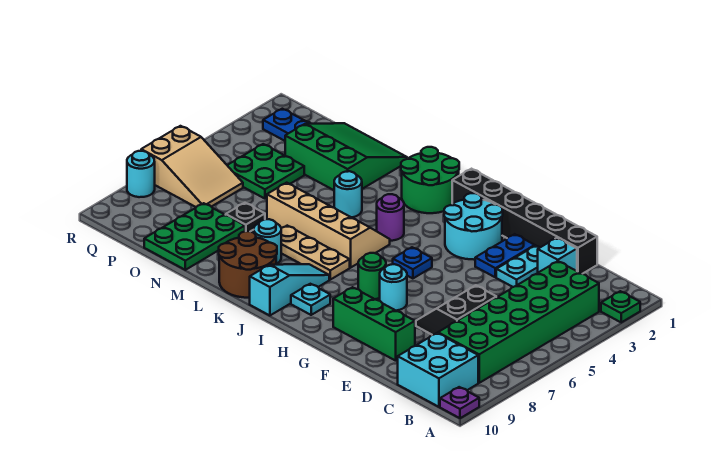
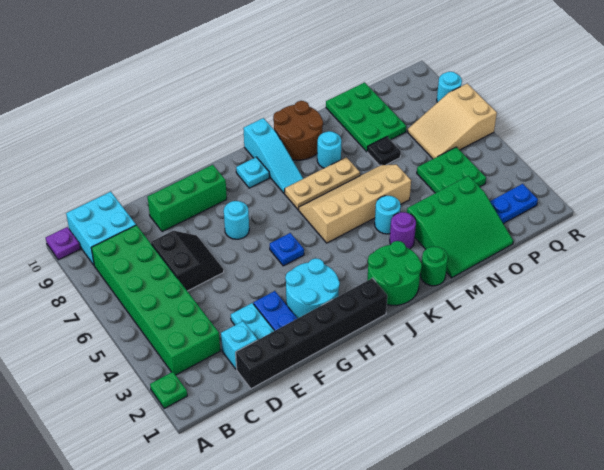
green 1x1 round brick [358,253,386,299] -> green 1x1 round brick moved to [420,247,448,286]
purple 1x1 round brick [377,194,404,241] -> purple 1x1 round brick moved to [390,212,416,249]
tan 2x4 slope [267,183,390,268] -> tan 2x4 slope turned to [299,164,411,243]

